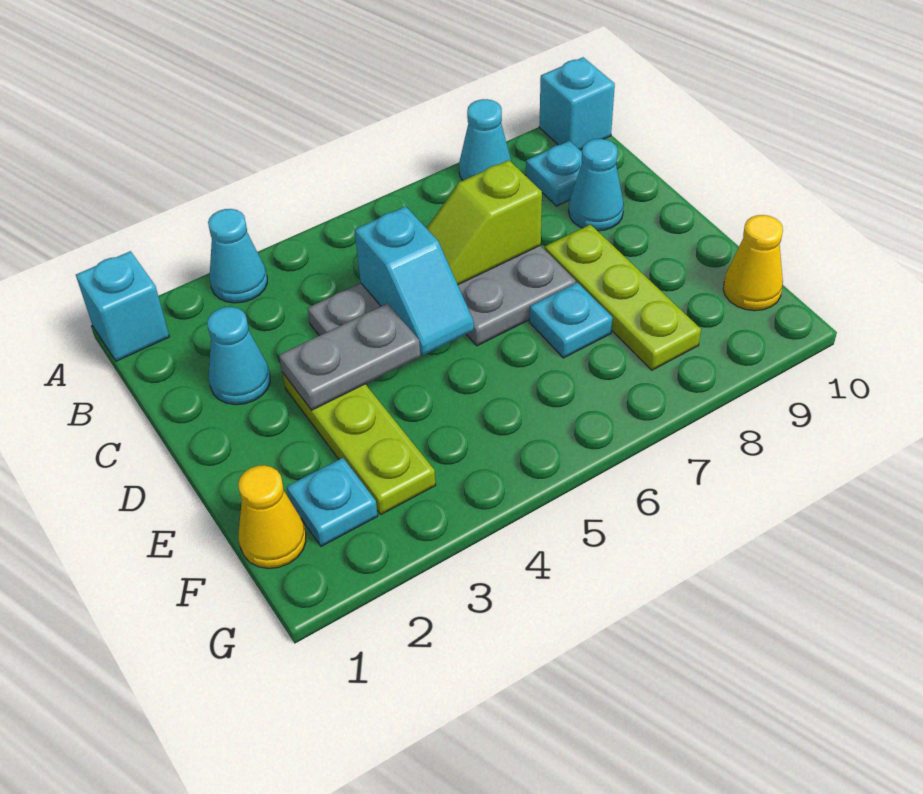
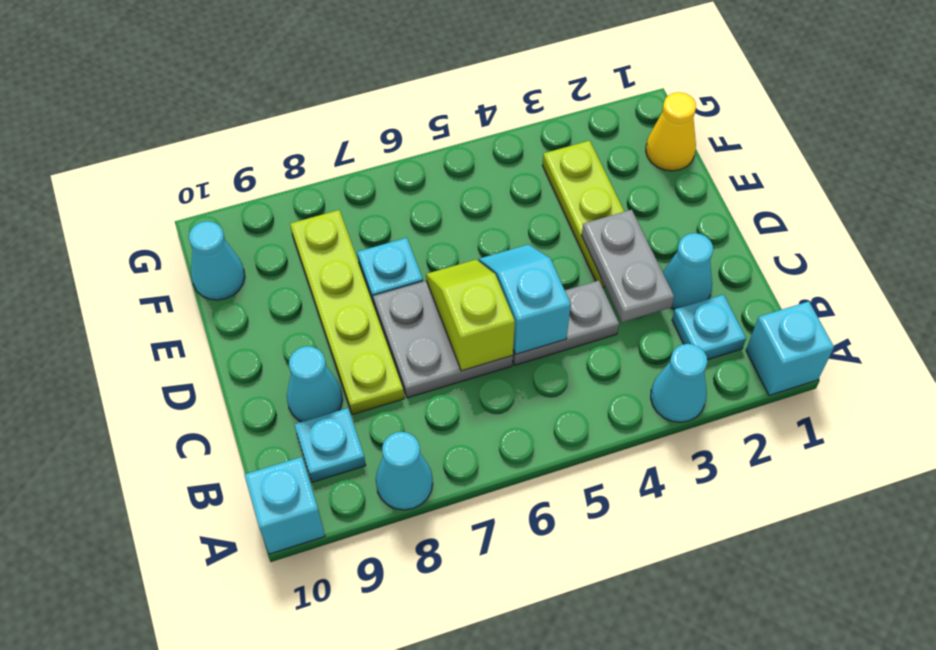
lime 1x2 slope [427,160,542,285] -> lime 1x2 slope turned to [426,259,515,371]
grey 1x2 plate [279,304,420,410] -> grey 1x2 plate turned to [582,210,674,322]
lime 1x3 plate [545,225,701,370] -> lime 1x4 plate [290,210,404,415]
cyan 1x1 plate [287,458,378,546] -> cyan 1x1 plate moved to [672,295,746,360]
yellow 1x1 cone [723,215,783,311] -> cyan 1x1 cone [189,221,245,300]

